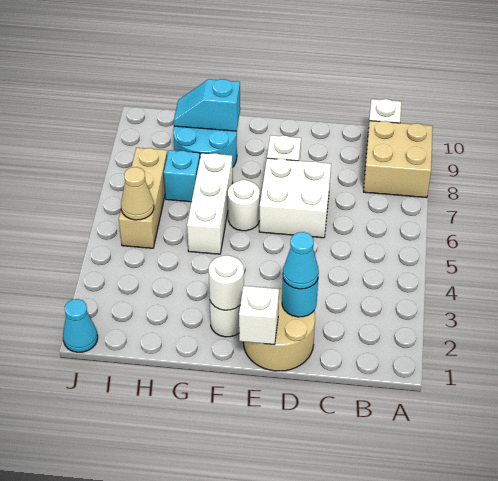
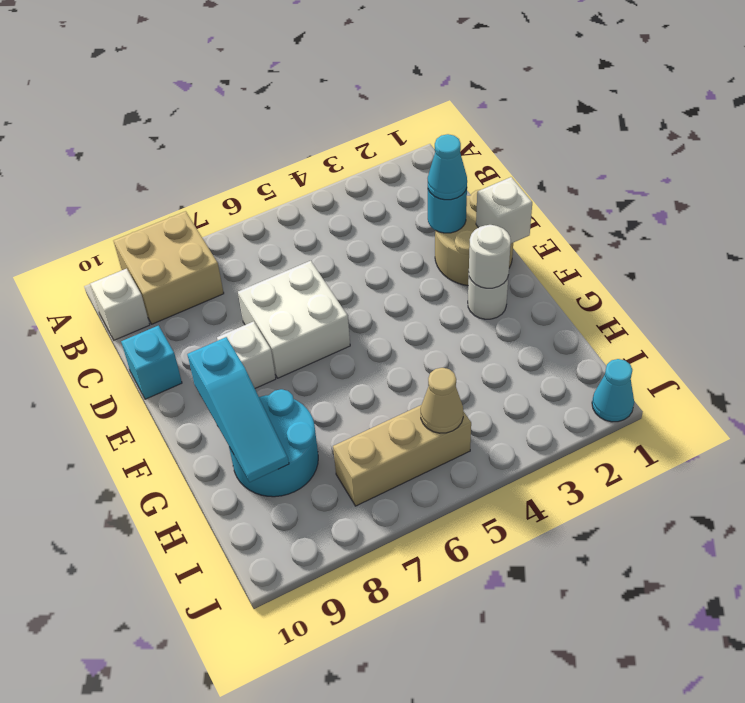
white 1x1 round brick [228,180,260,231] -> none
white 1x3 brick [187,153,233,254] -> none
cyan 1x2 slope [174,79,240,131] -> cyan 1x3 slope [187,337,289,482]
cyan 1x1 brick [164,150,200,202] -> cyan 1x1 brick moved to [121,326,182,399]

